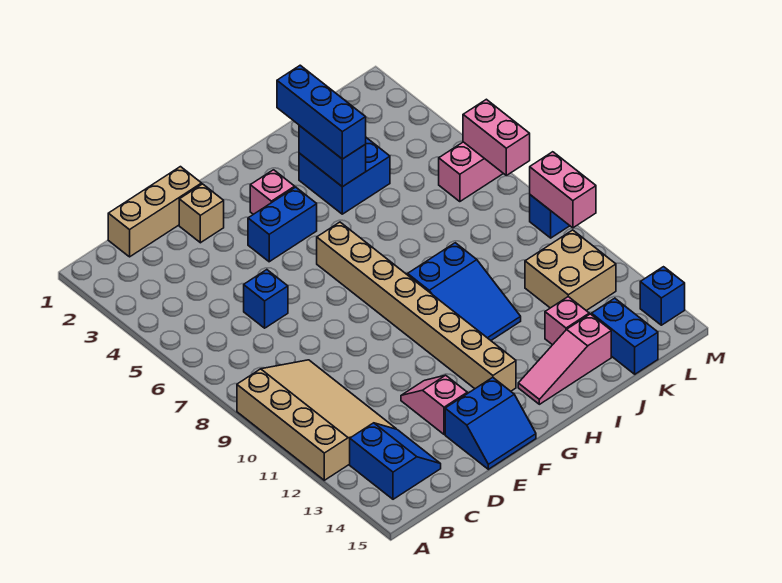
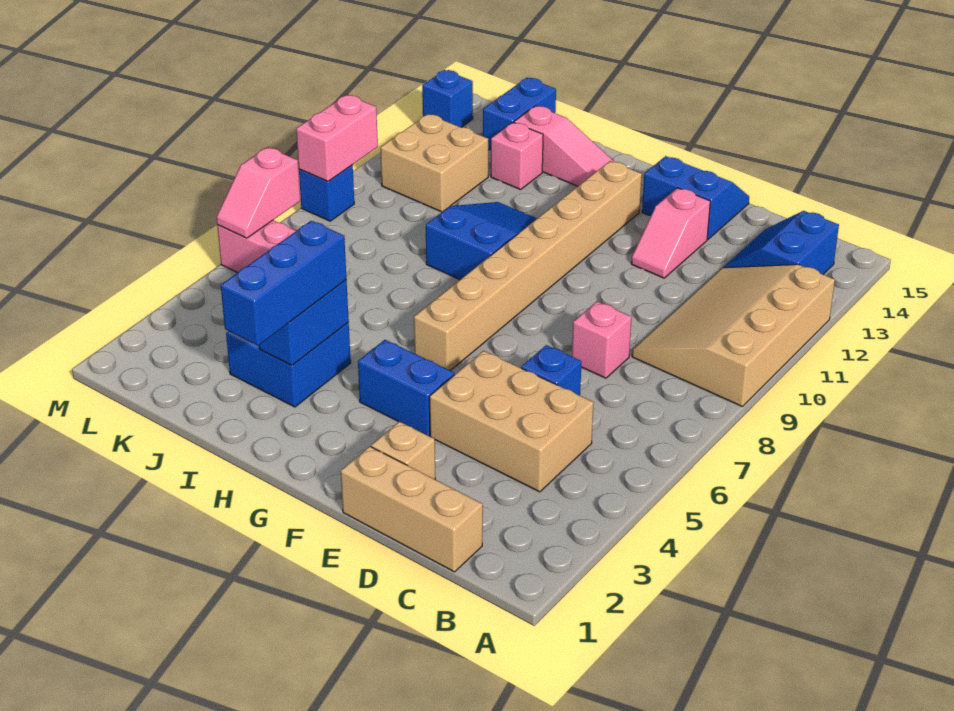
none -> tan 2x3 brick [430,351,594,492]
pink 1x1 brick [250,170,295,214] -> pink 1x1 brick moved to [572,302,632,378]
pink 1x2 brick [463,99,530,175] -> pink 1x2 slope [217,147,300,238]

